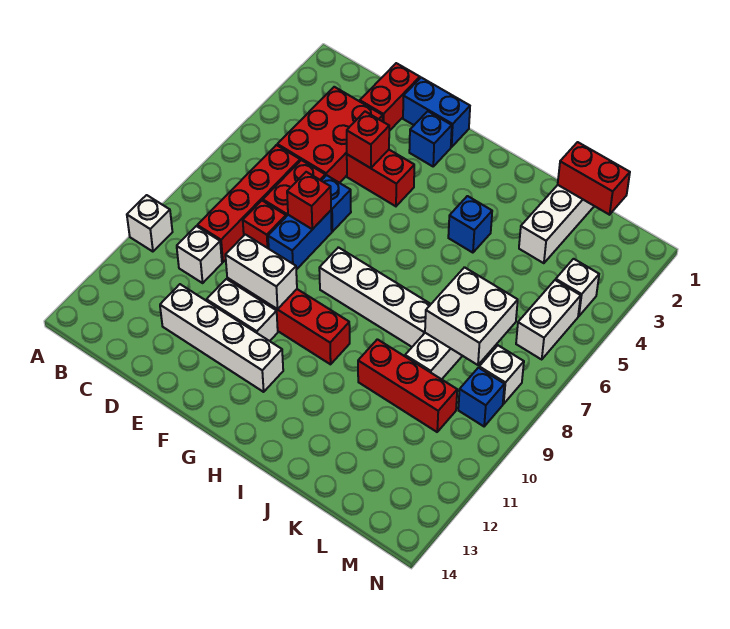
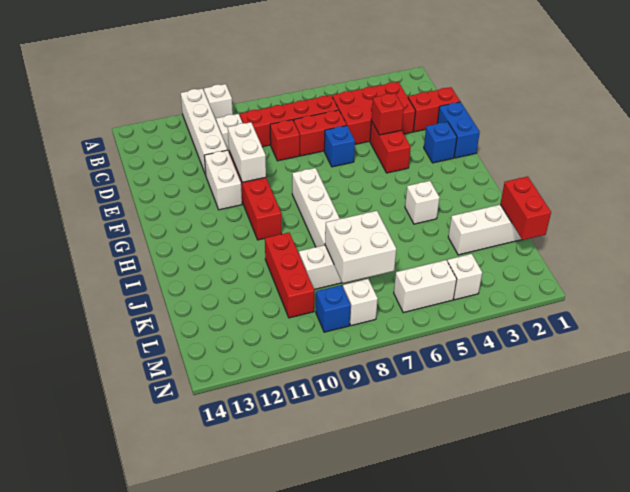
white 1x4 brick [160,284,283,392] -> white 1x4 brick moved to [181,89,227,175]
blue 1x2 brick [268,211,332,270] -> none
red 1x1 brick [287,172,331,229] -> none
blue 1x1 brick [448,196,492,253] -> white 1x1 brick [405,181,440,224]

